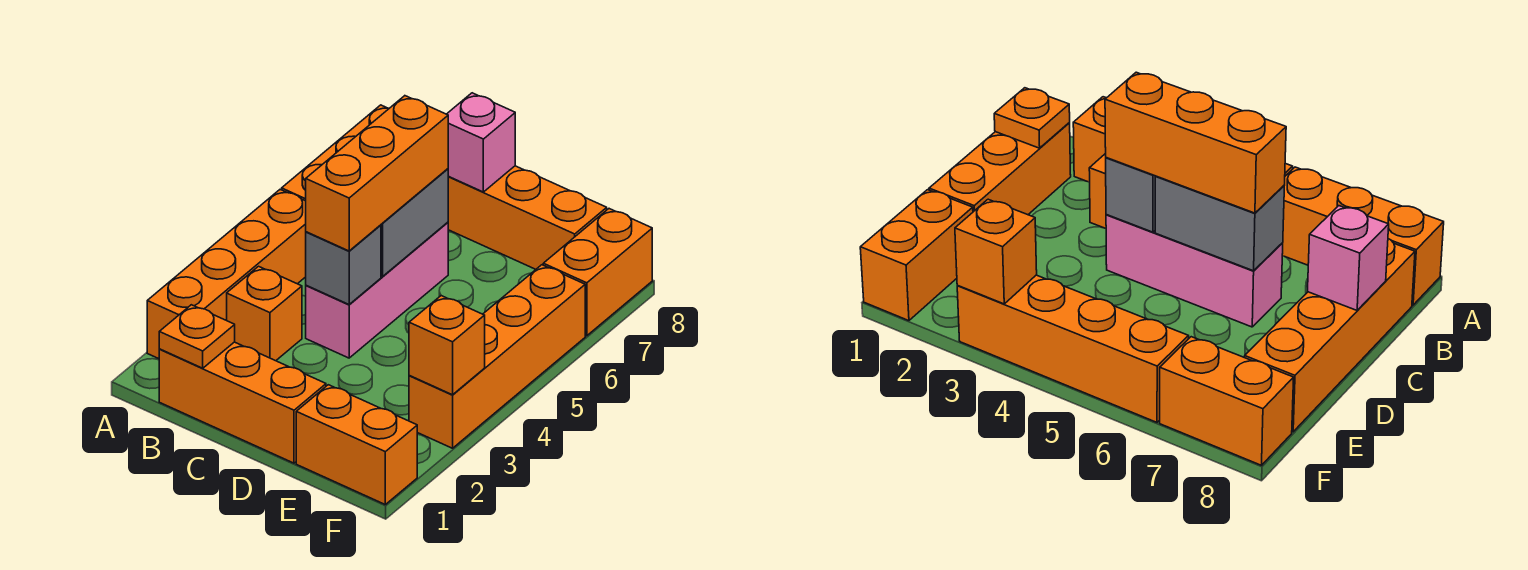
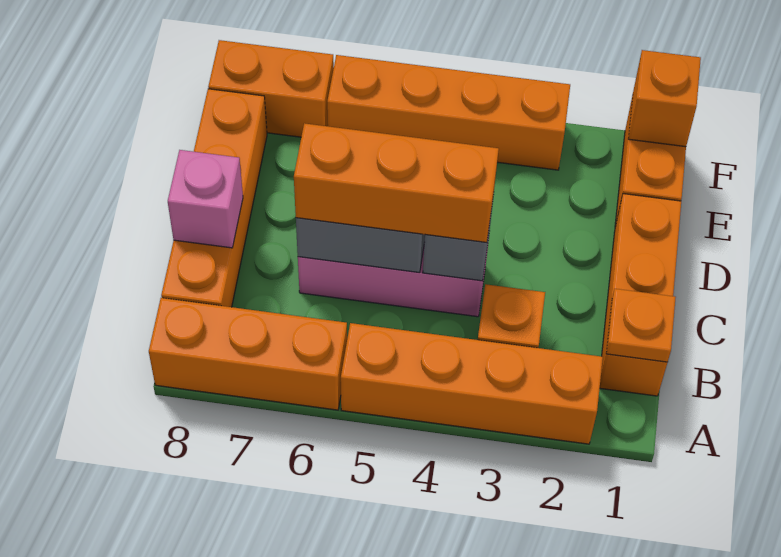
orange 1x1 brick [409,296,485,395] -> orange 1x1 brick moved to [628,50,701,147]

